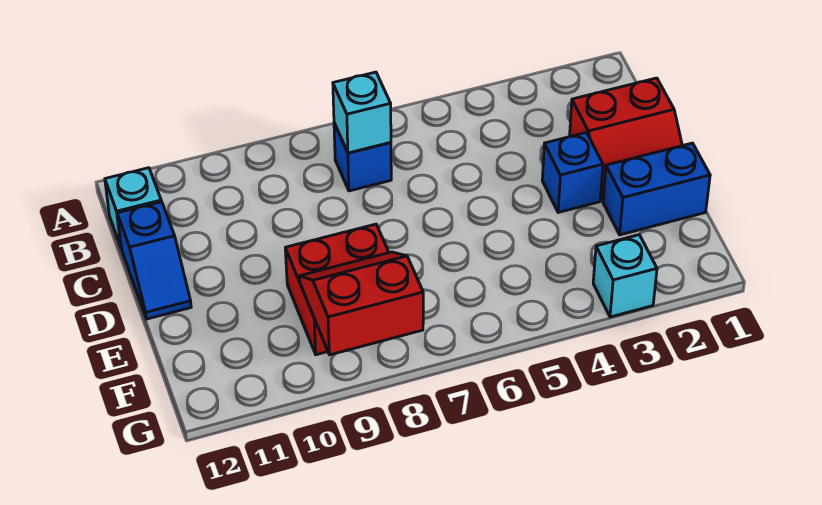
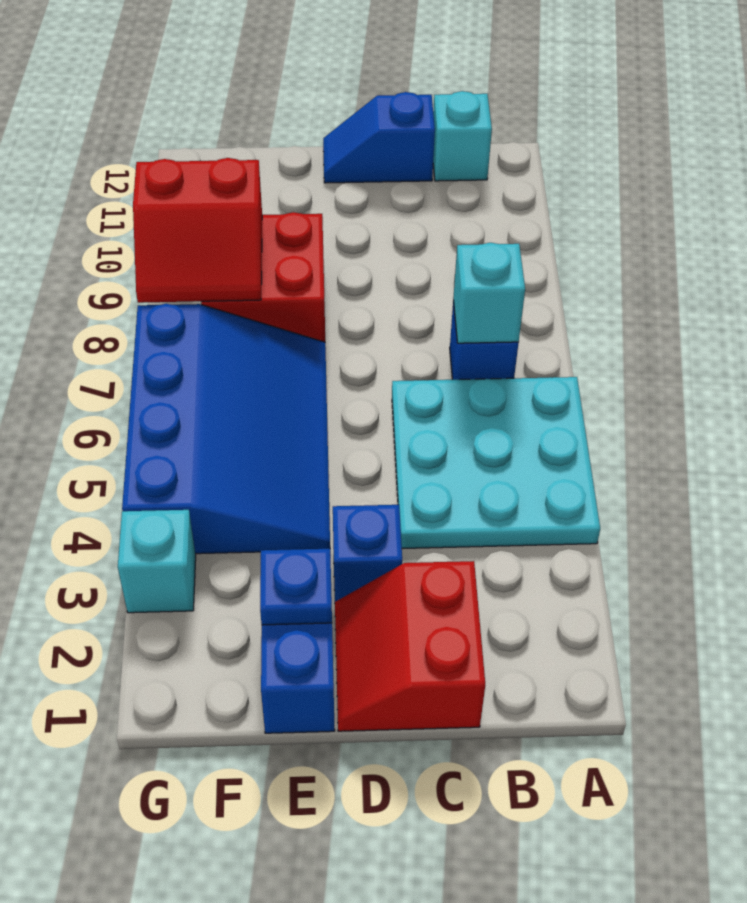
none -> cyan 3x3 plate [392,377,600,549]
none -> blue 1x1 plate [260,549,332,625]
none -> blue 3x4 slope [122,304,330,554]
red 2x2 slope [300,252,423,355] -> red 2x2 slope turned to [133,158,262,303]

